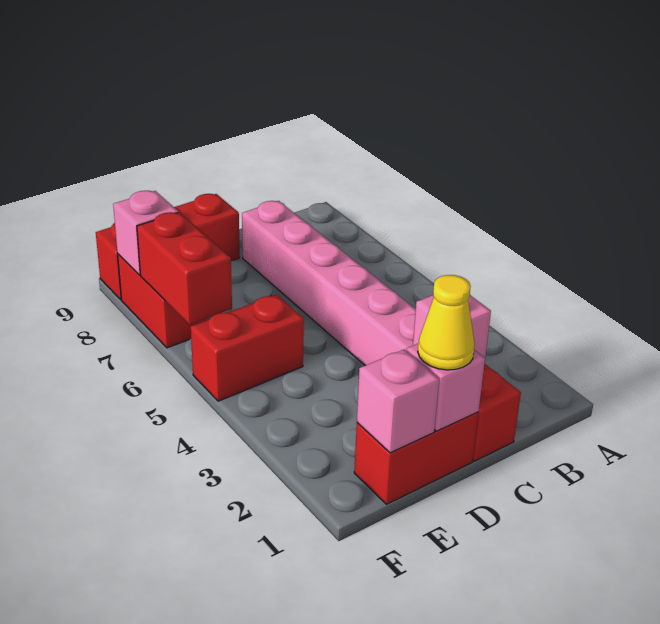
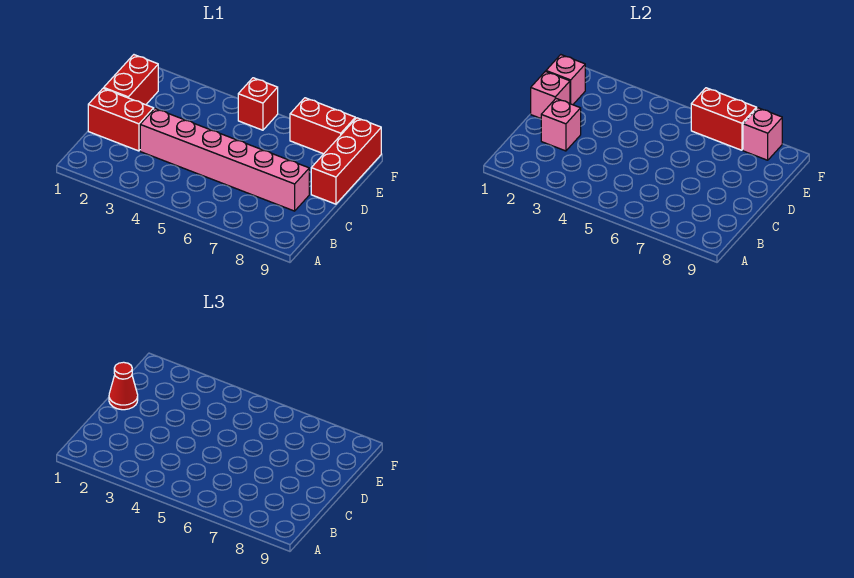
yellow 1x1 cone [418,275,475,370] -> red 1x1 cone [109,362,138,410]
red 1x2 brick [191,294,304,401] -> red 1x1 brick [238,78,278,130]

